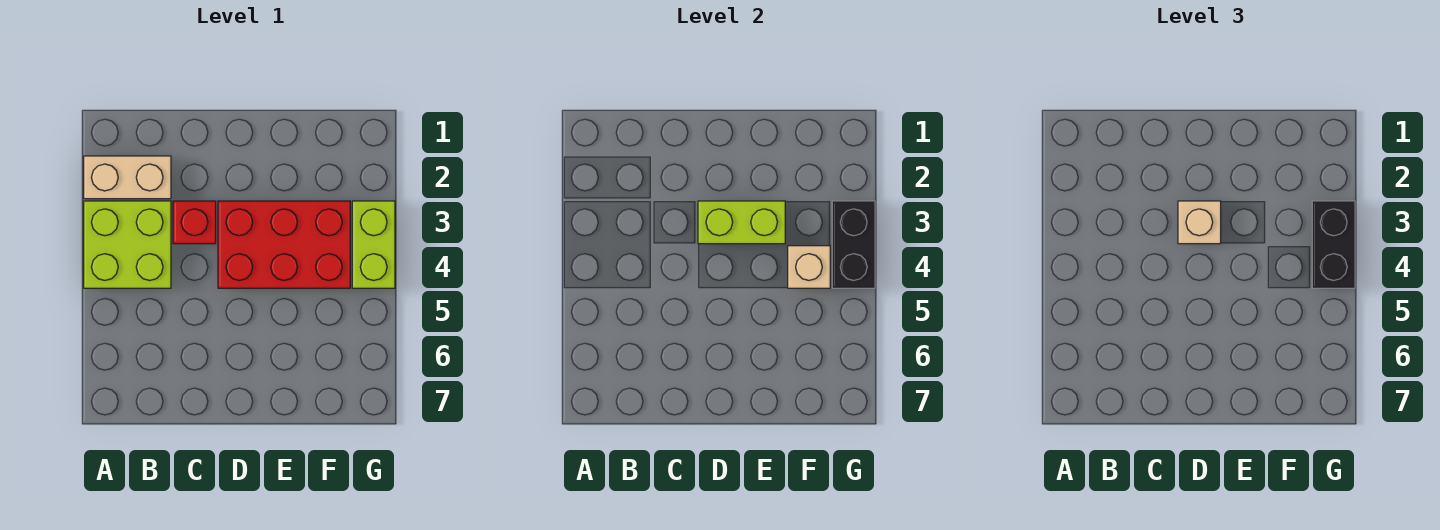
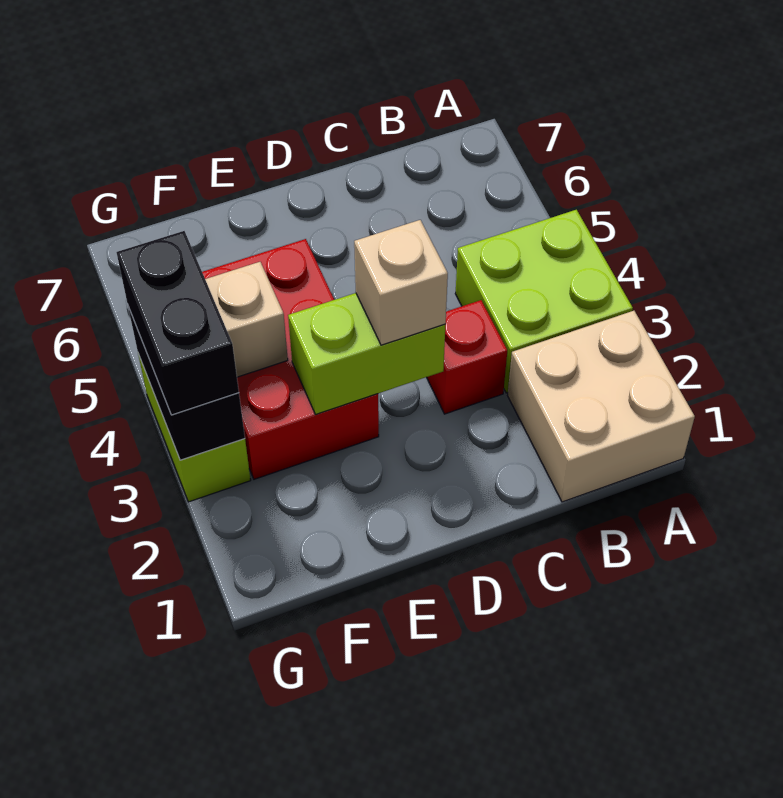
tan 1x2 brick [84,156,171,199] -> tan 2x2 brick [508,311,695,502]
red 2x3 brick [218,201,350,288] -> red 2x3 brick turned to [202,239,379,479]

